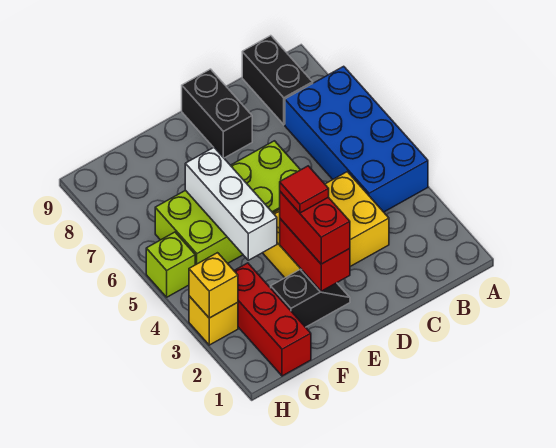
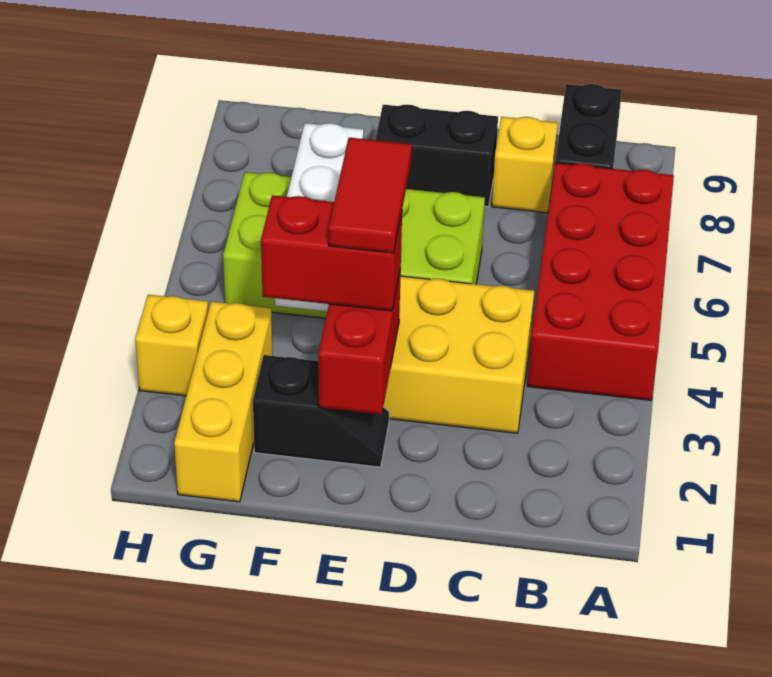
blue 2x4 brick [285,66,428,212] -> red 2x4 brick [527,163,674,400]
black 1x2 brick [182,69,252,158] -> black 1x2 brick turned to [375,105,498,207]
red 1x2 brick [280,192,350,264] -> red 1x2 brick turned to [261,195,402,311]
red 1x1 tile [280,166,329,213] -> red 1x2 tile [329,138,412,253]
red 1x3 brick [234,263,311,376] -> yellow 1x3 brick [174,302,273,502]
yellow 1x1 brick [189,253,238,318] -> yellow 1x1 brick moved to [492,117,558,213]
lime 1x1 brick [146,232,195,297] -> none

